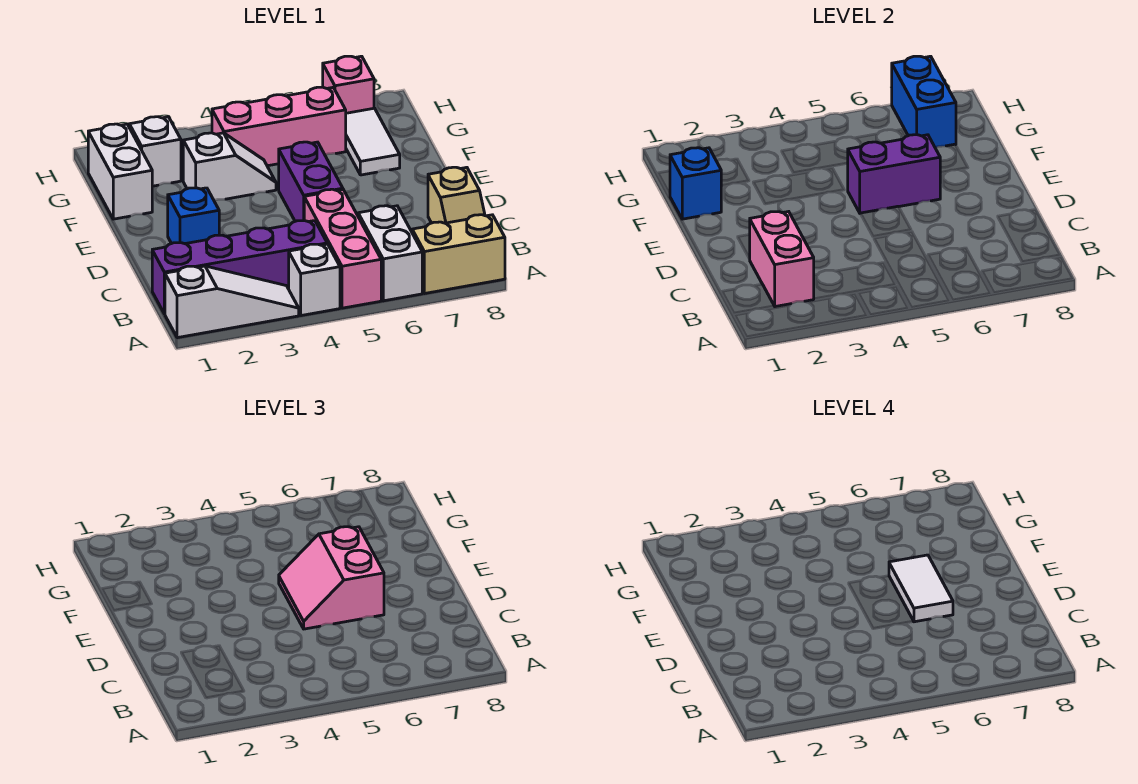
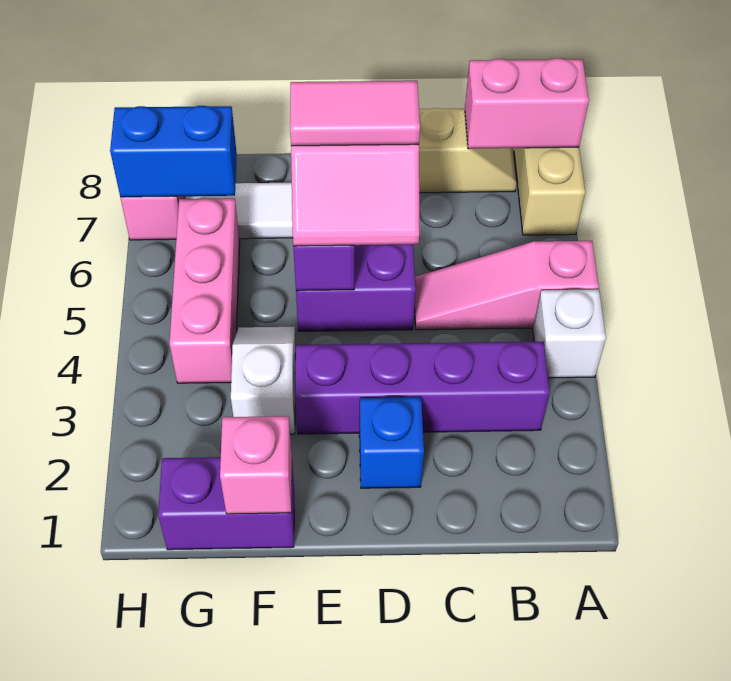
white 1x3 slope [165,266,299,338] -> none
pink 1x3 brick [304,189,381,308] -> pink 1x3 slope [414,241,599,330]
white 1x2 brick [358,206,422,301] -> none
purple 1x4 brick [152,221,327,314] -> purple 1x4 brick turned to [295,341,549,434]
pink 1x2 brick [749,212,814,307] -> pink 1x2 brick moved to [465,58,589,149]
white 1x2 tile [889,555,953,622] -> pink 1x2 tile [290,81,420,146]
white 1x2 brick [88,124,152,219] -> purple 1x2 brick [158,457,294,550]
blue 1x1 brick [670,148,721,219] -> pink 1x1 brick [220,416,292,514]
white 1x1 brick [129,117,181,186] -> none

